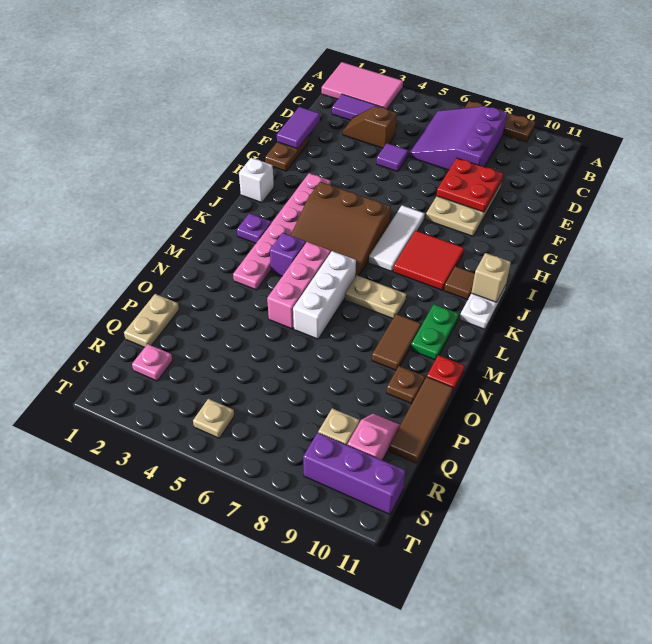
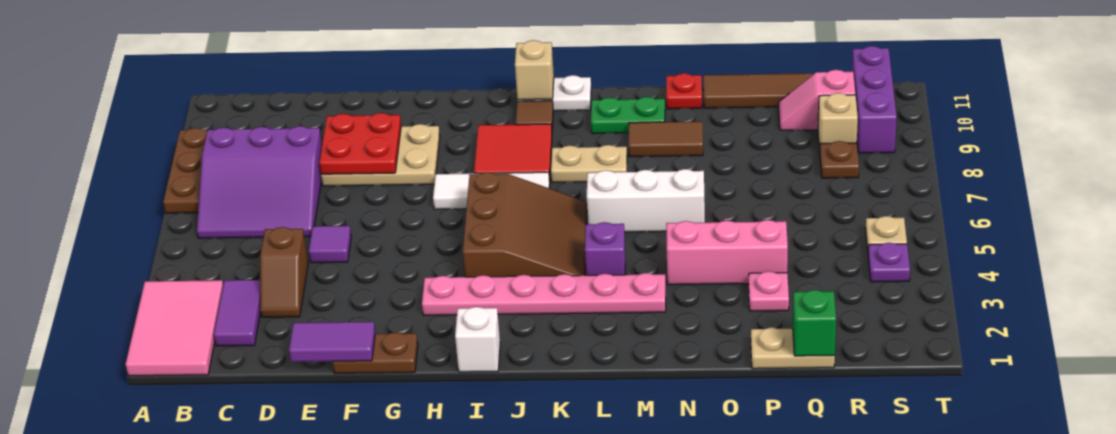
purple 1x1 plate [237,213,271,243] -> purple 1x1 plate moved to [868,243,910,282]
pink 1x3 brick [267,242,331,329] -> pink 1x3 brick moved to [666,220,788,285]
tan 1x2 plate [345,275,406,319] -> tan 1x2 plate turned to [551,145,627,182]
brown 1x1 plate [387,366,425,404] -> brown 1x1 plate moved to [820,141,859,178]
none -> green 1x1 brick [793,290,836,356]
pink 1x1 plate [132,344,173,381] -> pink 1x1 plate moved to [748,271,789,311]

